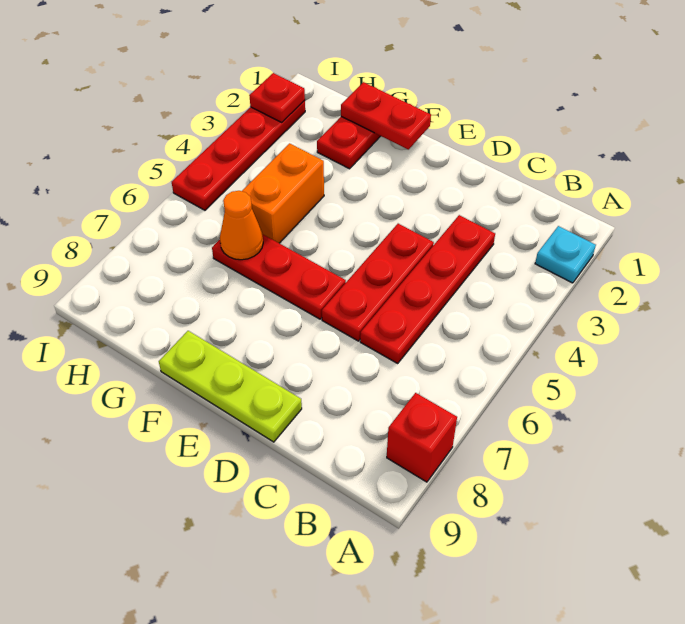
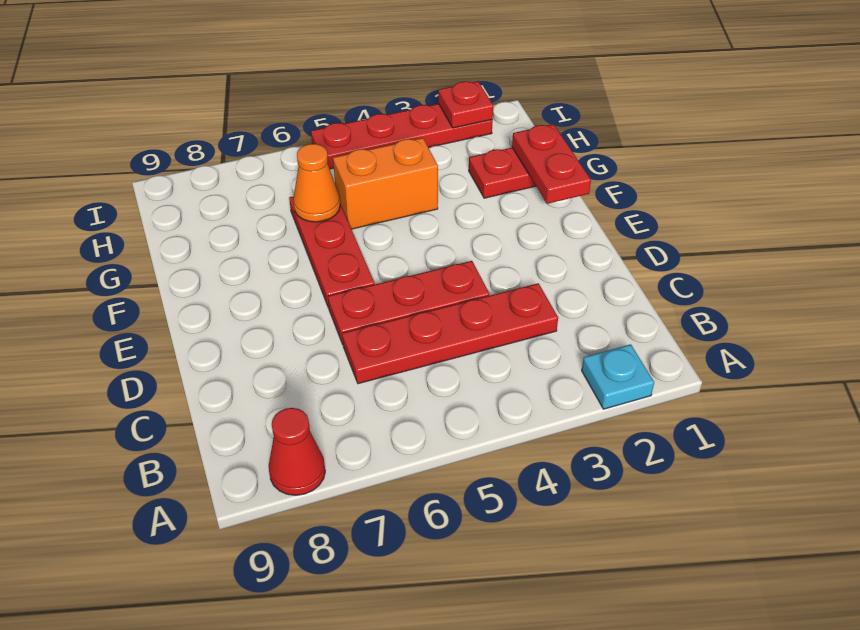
red 1x1 brick [387,393,457,482] -> red 1x1 cone [269,408,325,495]
lime 1x3 plate [159,331,302,442] -> none

